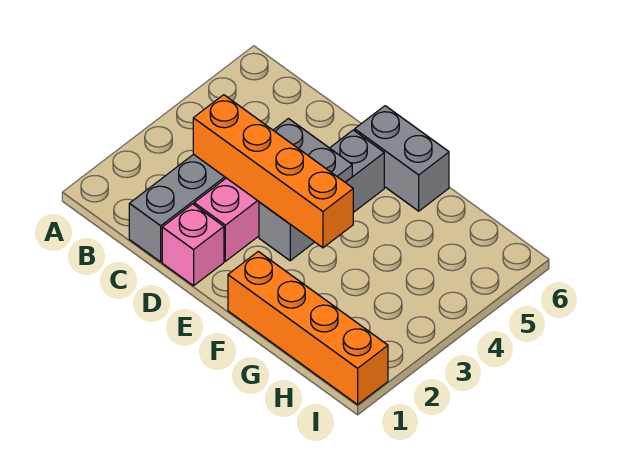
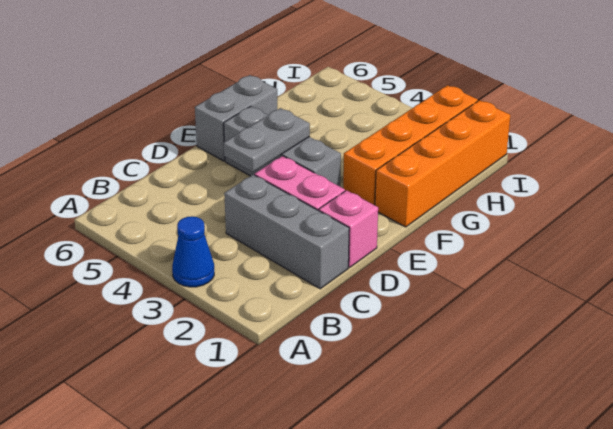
none -> blue 1x1 cone [172,216,214,287]
orange 1x4 brick [193,95,353,248] -> orange 1x4 brick moved to [343,85,478,205]

